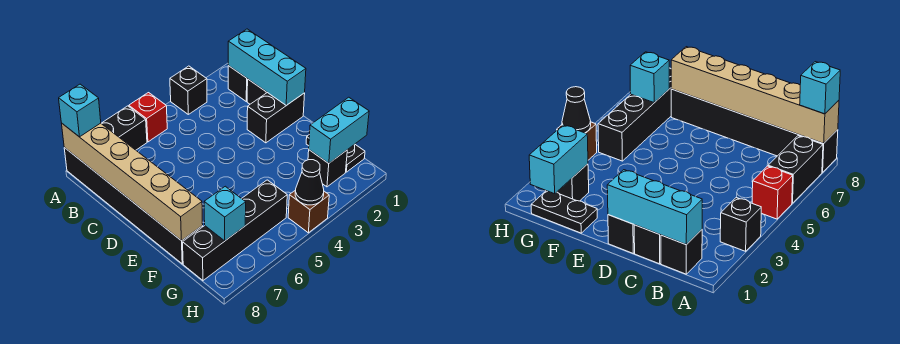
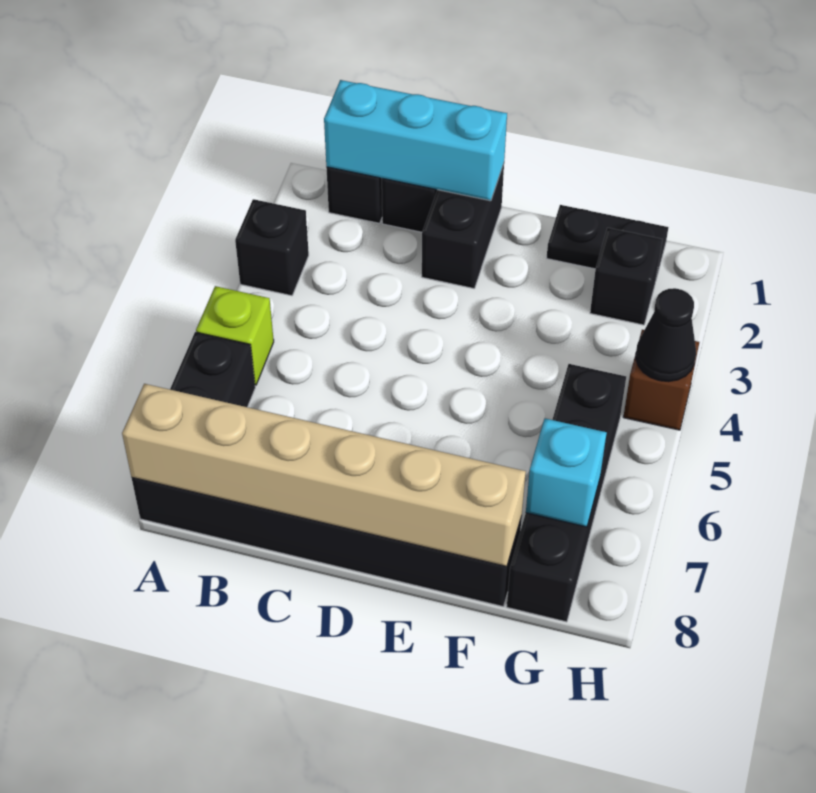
red 1x1 brick [129,93,167,142] -> lime 1x1 brick [196,286,274,385]
cyan 1x1 brick [59,84,101,137] -> none
cyan 1x2 brick [309,97,369,163] -> none

